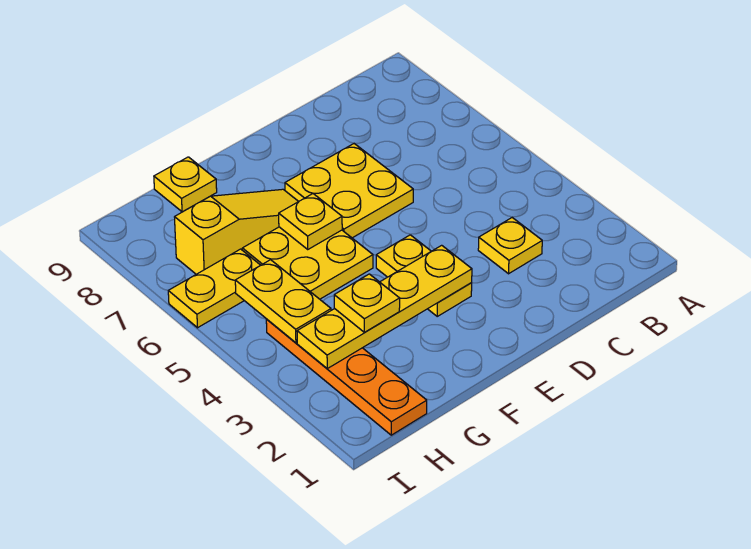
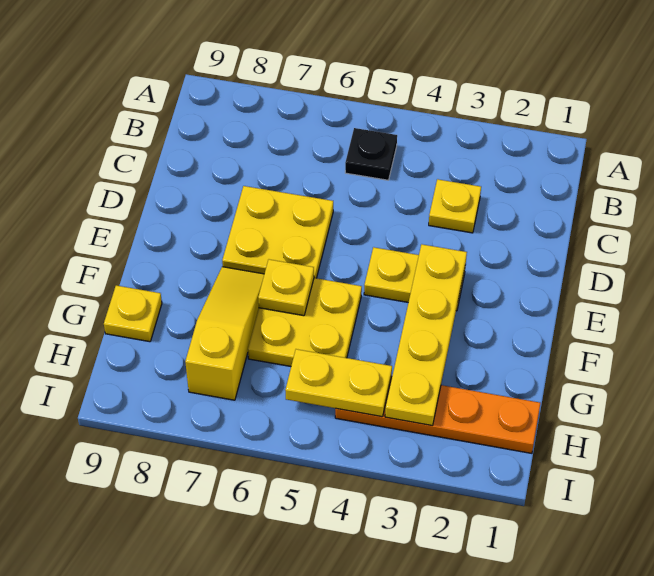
none -> black 1x1 plate [345,128,397,180]
yellow 1x1 plate [334,274,400,332] -> none
yellow 1x2 plate [168,249,260,328] -> none

